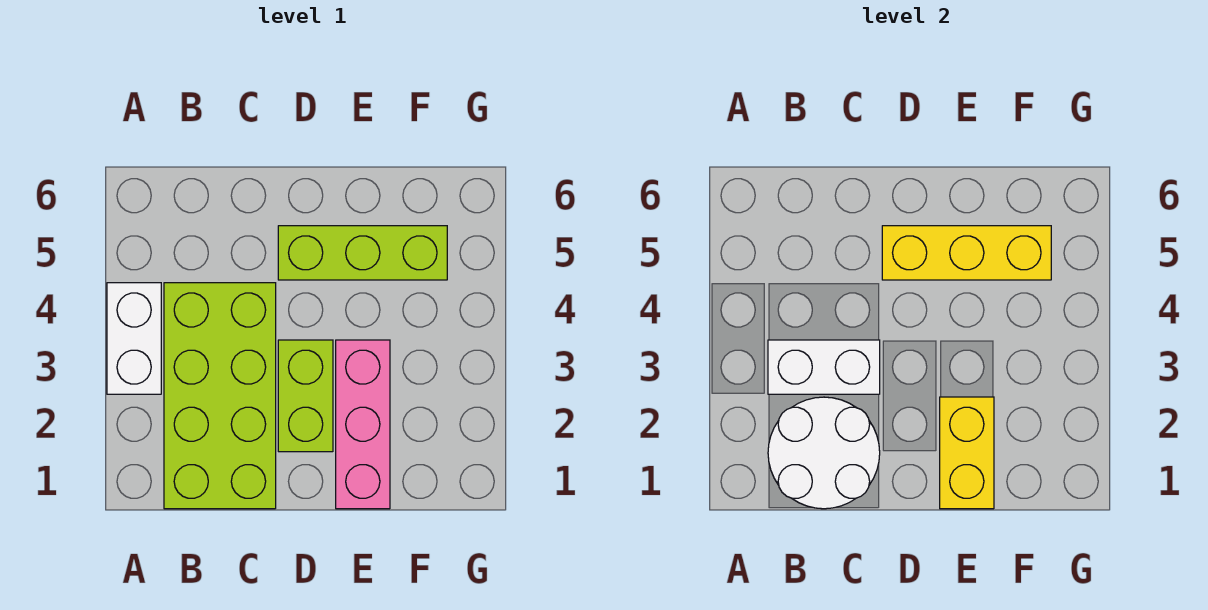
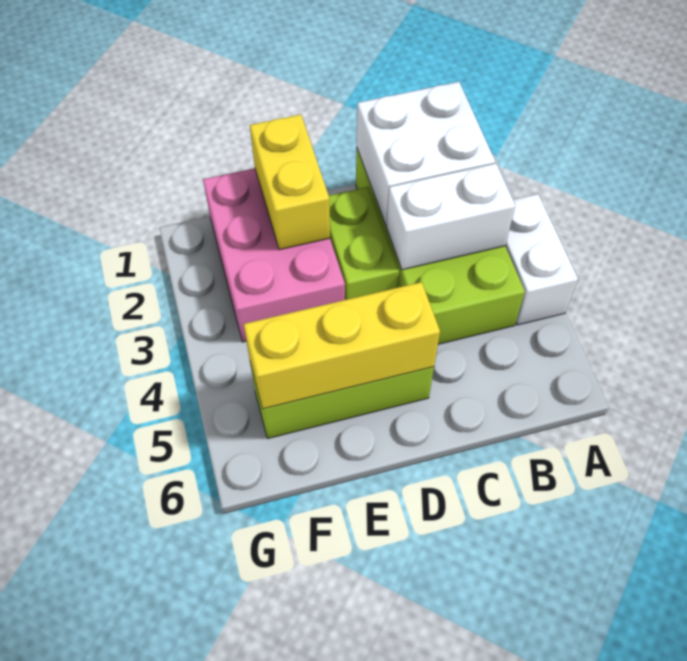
white 2x2 round brick [768,397,880,509] -> white 2x2 brick [357,82,495,226]
pink 1x3 brick [336,340,390,509] -> pink 2x3 brick [203,168,345,342]

